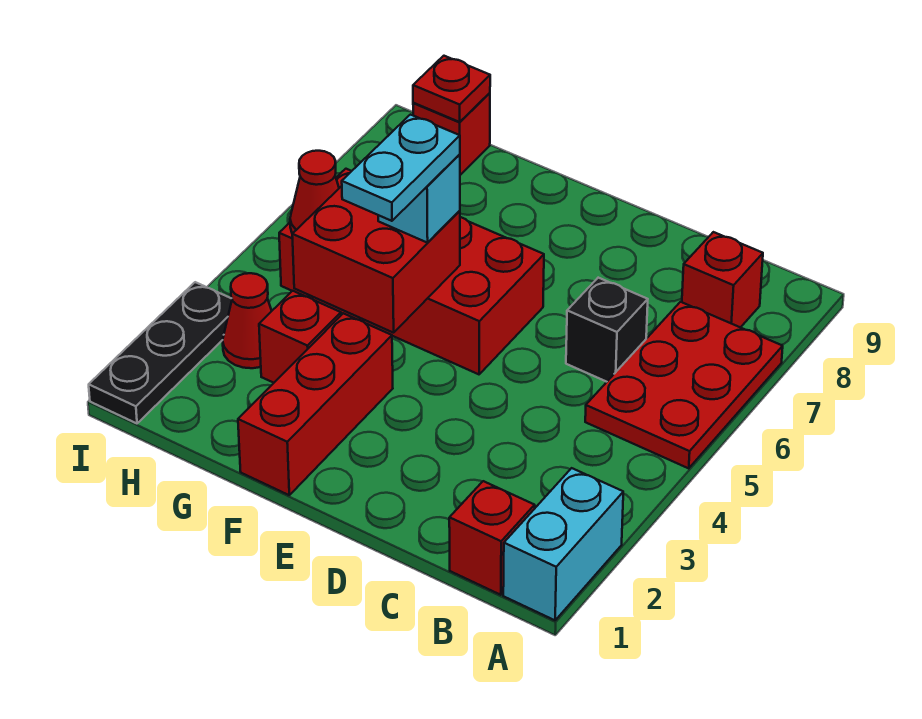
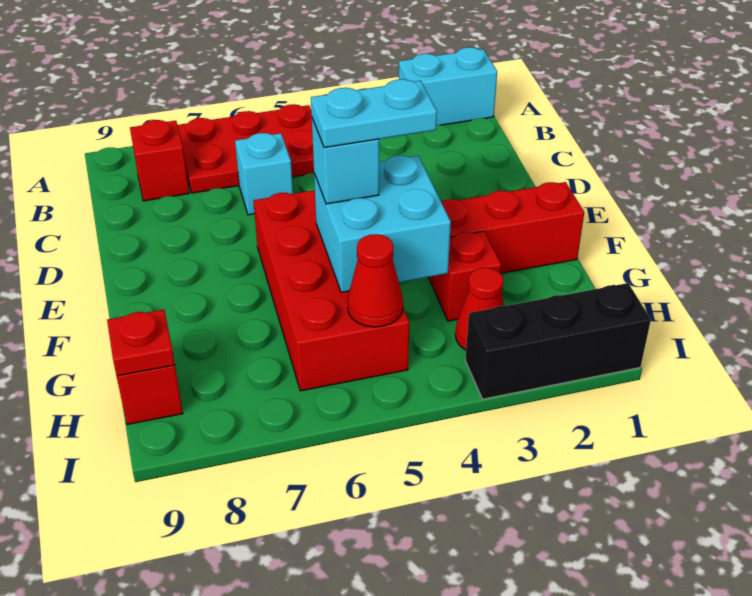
red 1x1 brick [449,481,535,595] -> none
black 1x1 brick [566,278,648,382] -> cyan 1x1 brick [235,133,293,215]
red 2x2 brick [292,186,460,333] -> cyan 2x2 brick [314,155,451,292]
black 1x3 plate [89,282,232,423] -> black 1x3 brick [465,283,651,399]

